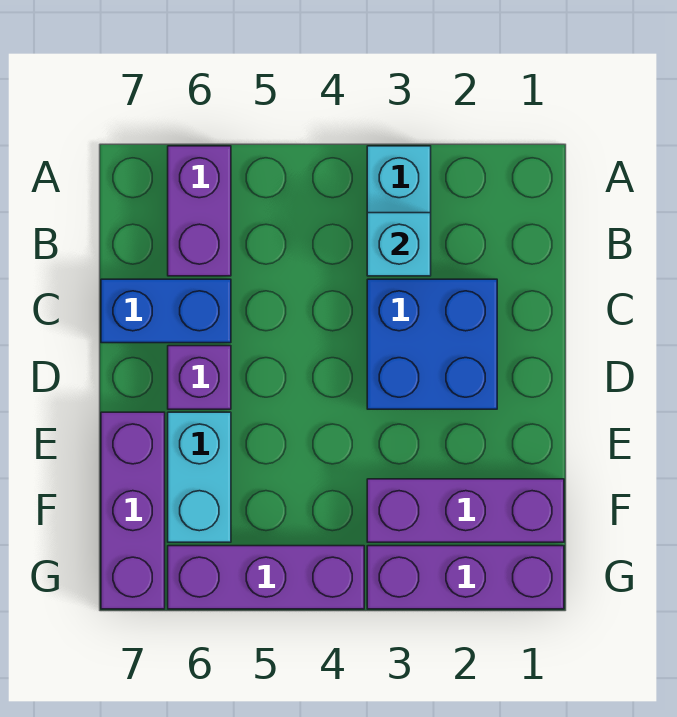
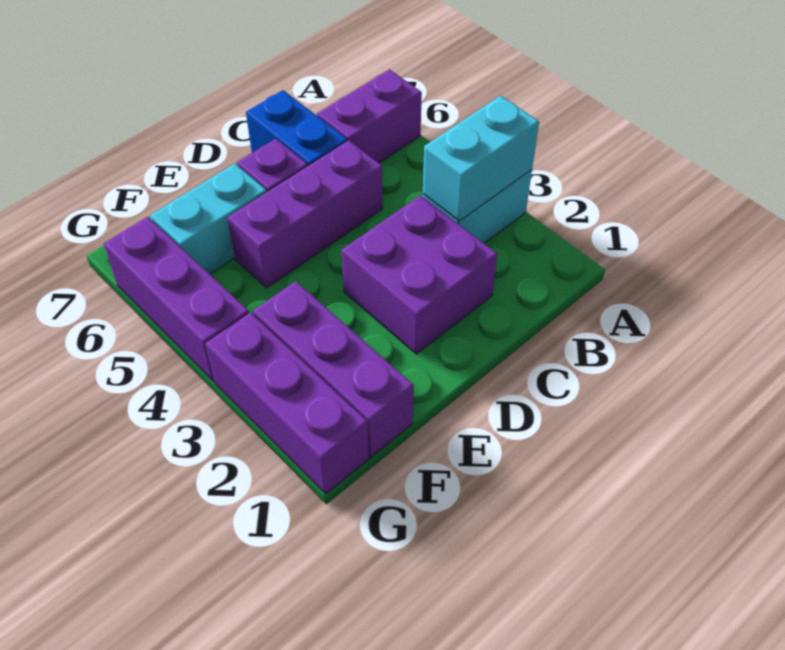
cyan 1x1 brick [367,213,431,276] -> cyan 1x2 brick [423,96,539,221]
blue 2x2 brick [367,279,497,409] -> purple 2x2 brick [341,195,497,354]
purple 1x3 brick [101,412,165,609] -> purple 1x3 brick moved to [227,140,383,288]

